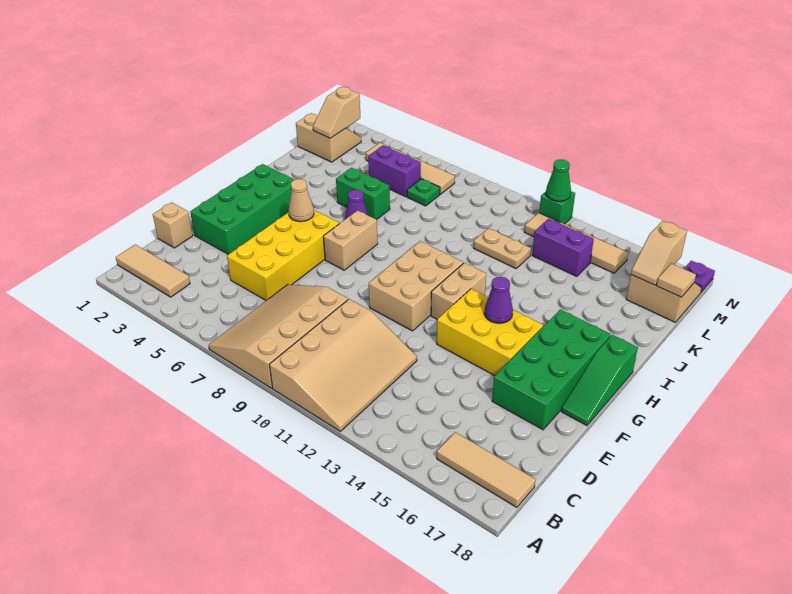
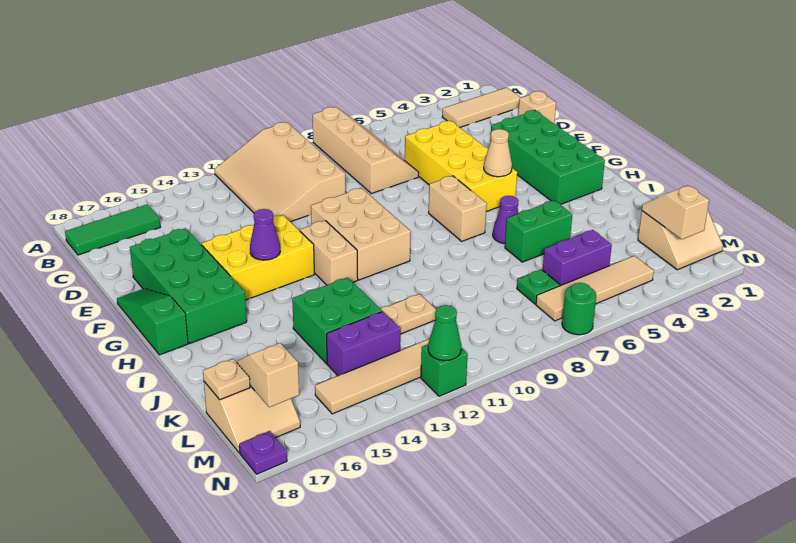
tan 3x4 slope [209,284,348,388] -> tan 2x4 slope [313,107,419,194]
tan 1x3 tile [437,432,535,507] -> green 1x3 tile [65,205,160,255]
none -> green 2x2 brick [292,278,382,364]
tan 1x1 tile [657,264,696,297] -> tan 1x1 plate [203,359,250,400]
none -> green 1x1 round brick [562,283,596,335]

